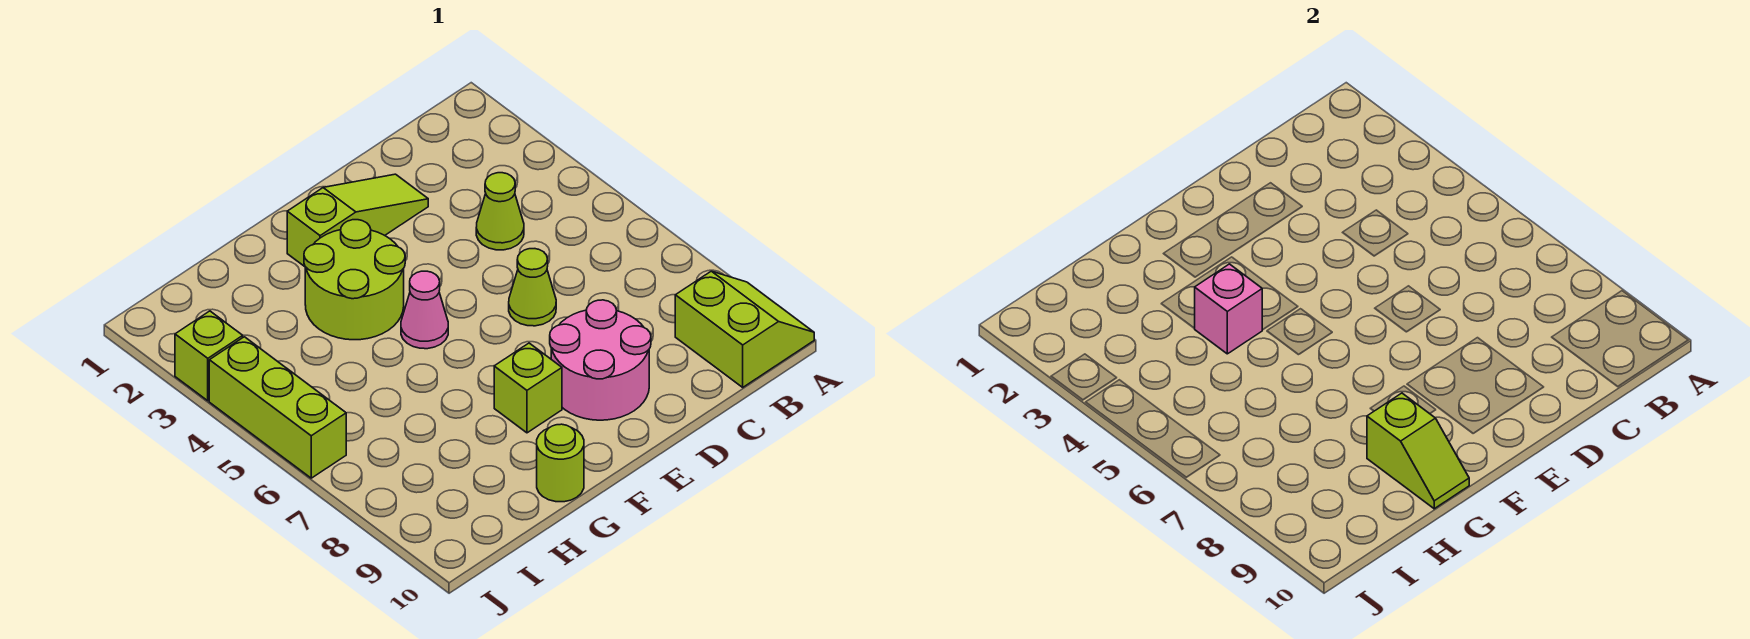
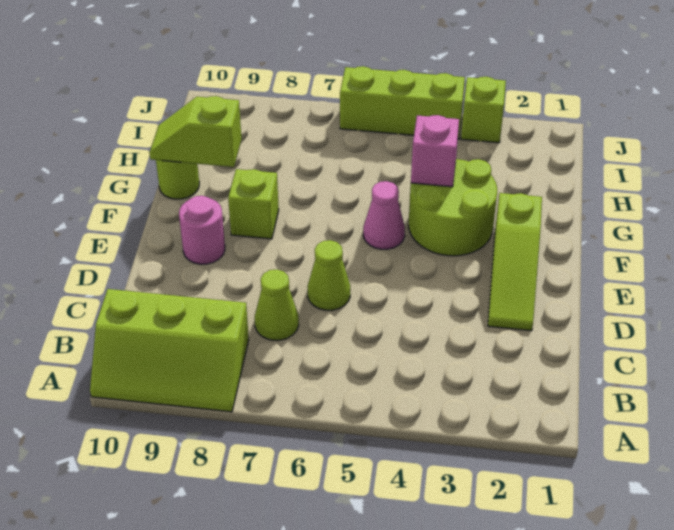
lime 2x2 slope [675,271,814,387] -> lime 2x3 slope [90,289,249,412]
lime 1x1 cone [476,173,524,250] -> lime 1x1 cone moved to [255,269,299,340]
pink 2x2 round brick [550,300,651,420] -> pink 1x1 round brick [179,196,225,264]

